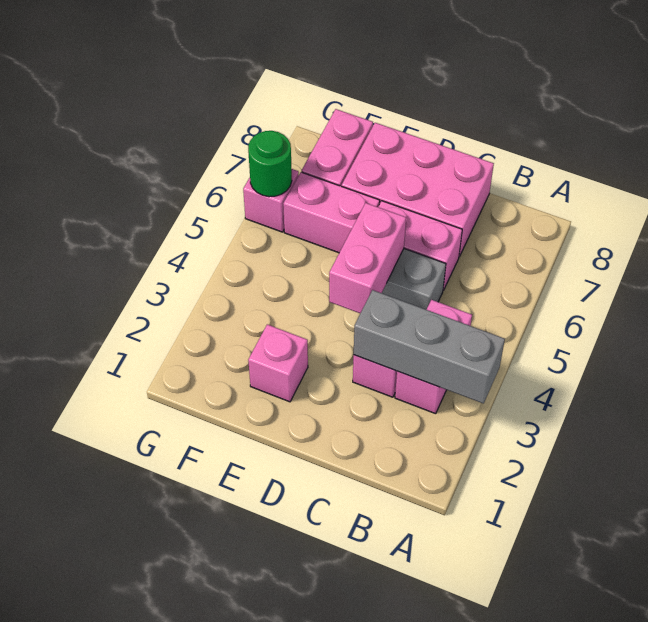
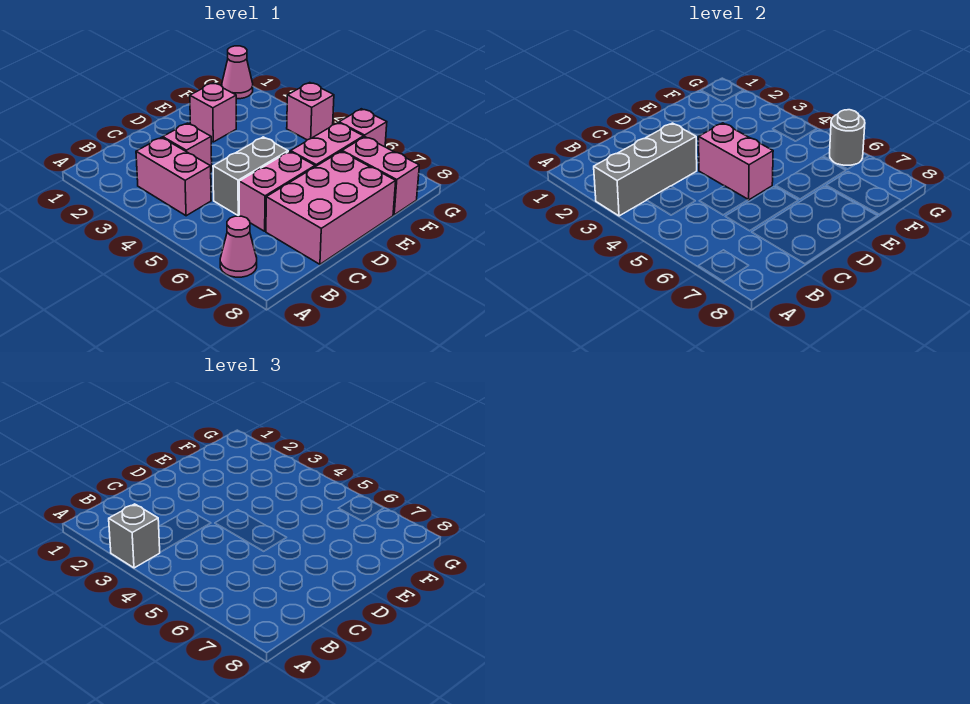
none -> grey 1x1 brick [109,504,160,568]
none -> pink 1x1 cone [220,216,257,277]
none -> pink 1x1 cone [222,46,253,99]
none -> pink 1x1 brick [287,83,334,140]
green 1x1 round brick [248,131,292,197] -> grey 1x1 round brick [830,110,865,165]

